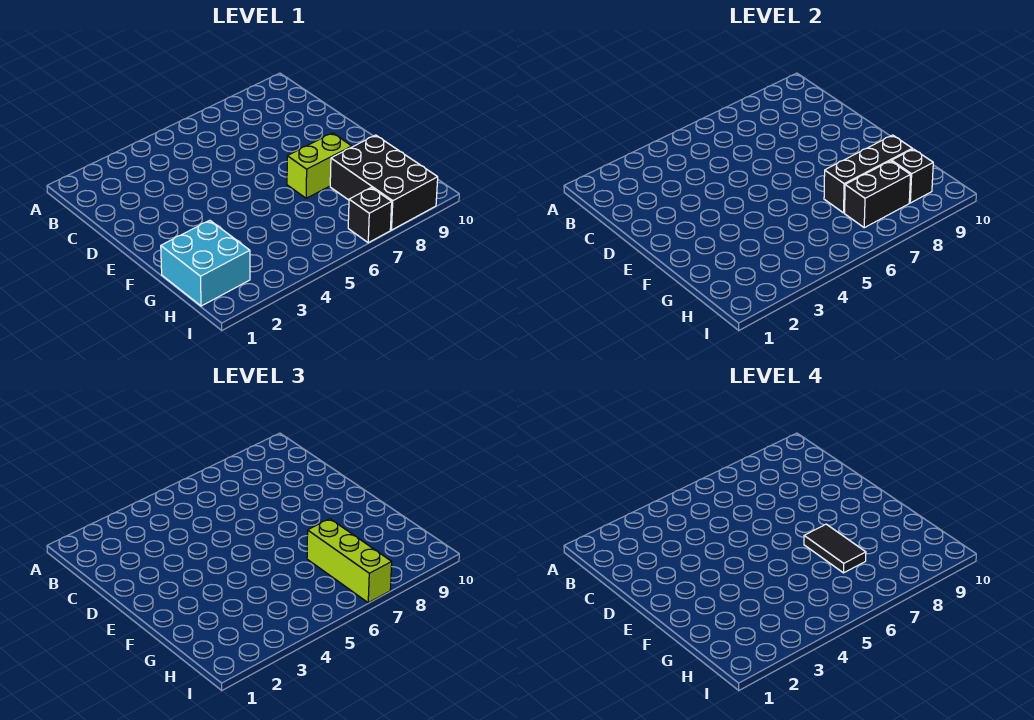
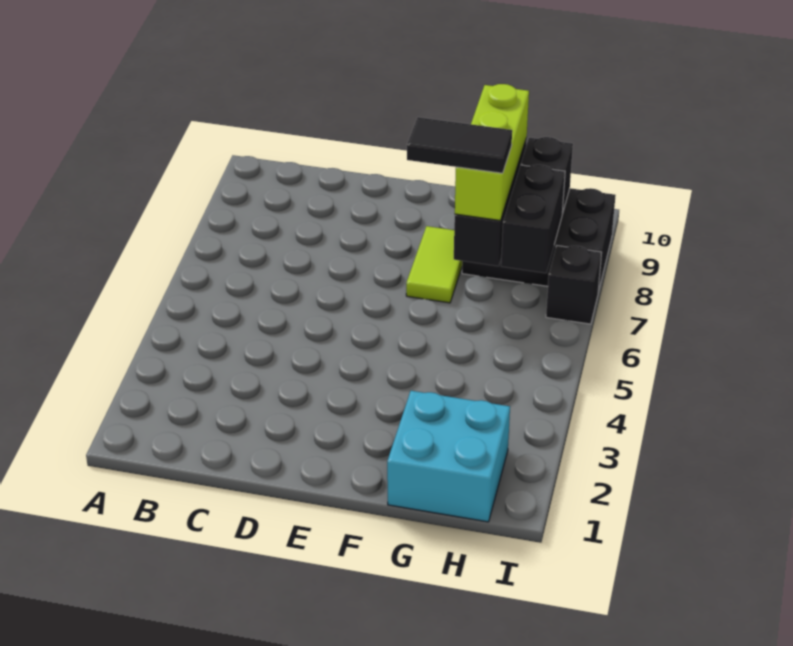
lime 1x2 brick [287,133,352,198] -> lime 1x2 tile [406,226,462,303]
lime 1x3 brick [307,519,392,603] -> lime 1x3 brick turned to [455,84,529,221]

